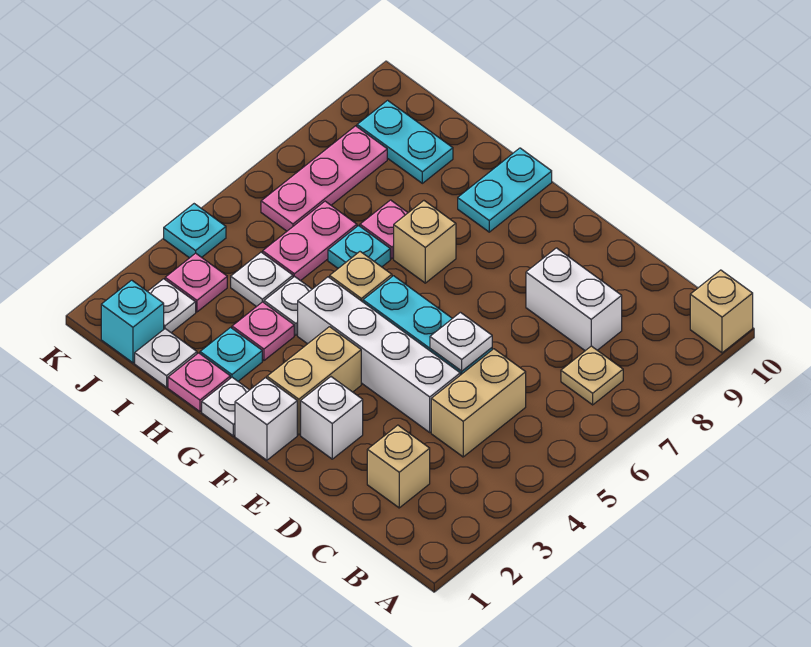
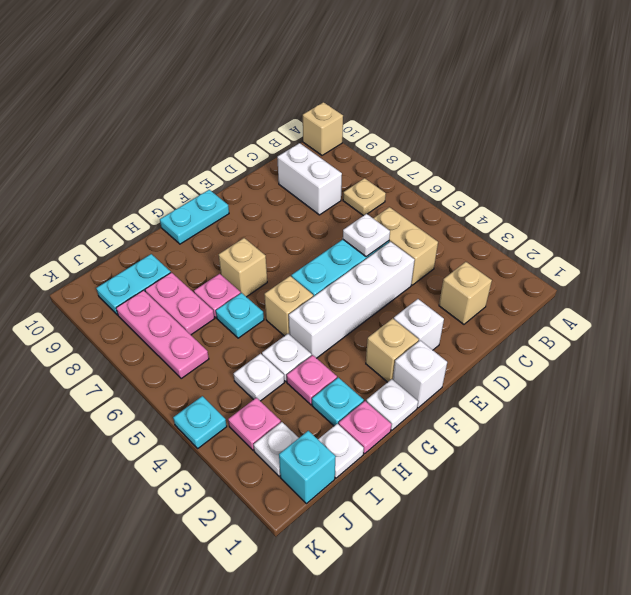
white 1x2 brick [526,248,622,351] -> white 1x2 brick turned to [277,143,342,215]
tan 1x2 brick [267,327,361,435] -> tan 1x1 brick [366,318,419,382]
cyan 1x2 plate [458,148,552,232] -> cyan 1x2 plate turned to [160,190,229,244]
pink 1x2 plate [263,201,357,281] -> pink 1x2 plate moved to [145,273,214,335]

